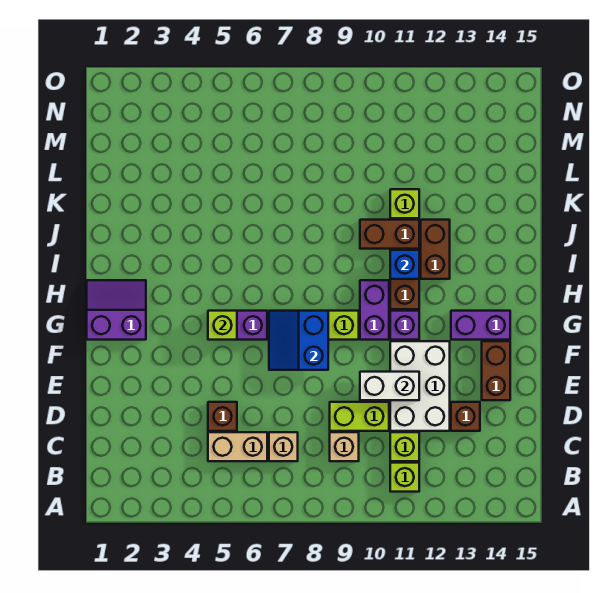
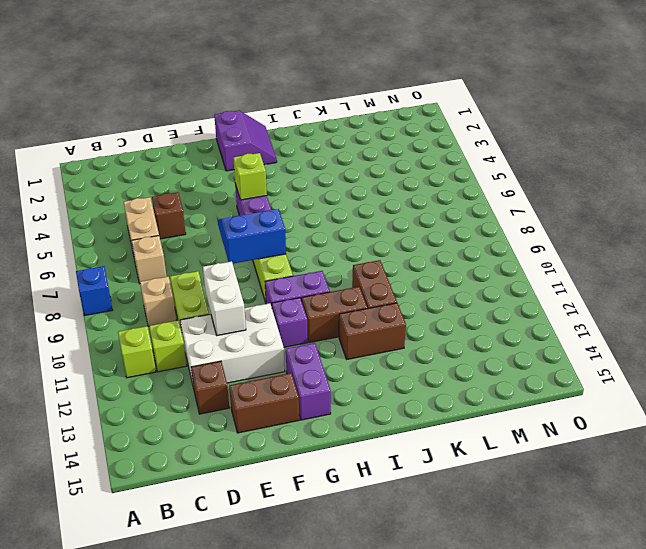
blue 1x1 brick [390,250,419,279] -> blue 1x1 brick moved to [76,266,112,316]
lime 1x1 brick [390,189,419,218] -> none

